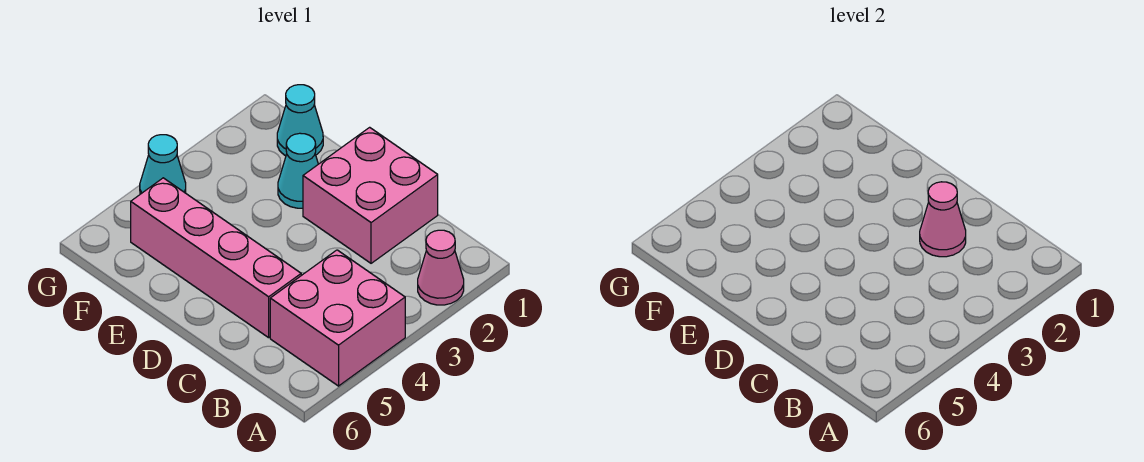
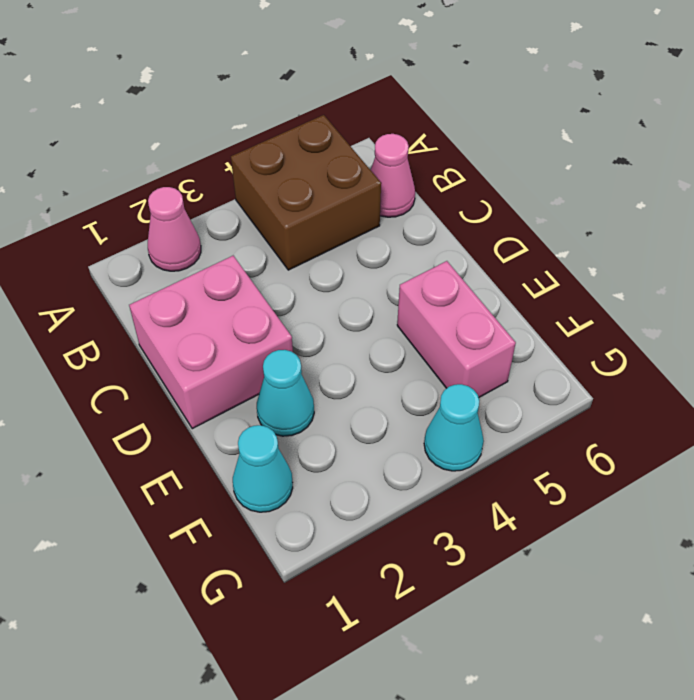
pink 2x2 brick [270,250,405,386] -> brown 2x2 brick [231,115,381,270]
pink 1x1 cone [920,182,966,257] -> pink 1x1 cone moved to [371,134,415,217]
pink 1x4 brick [131,178,301,338] -> pink 1x2 brick [397,261,516,397]

